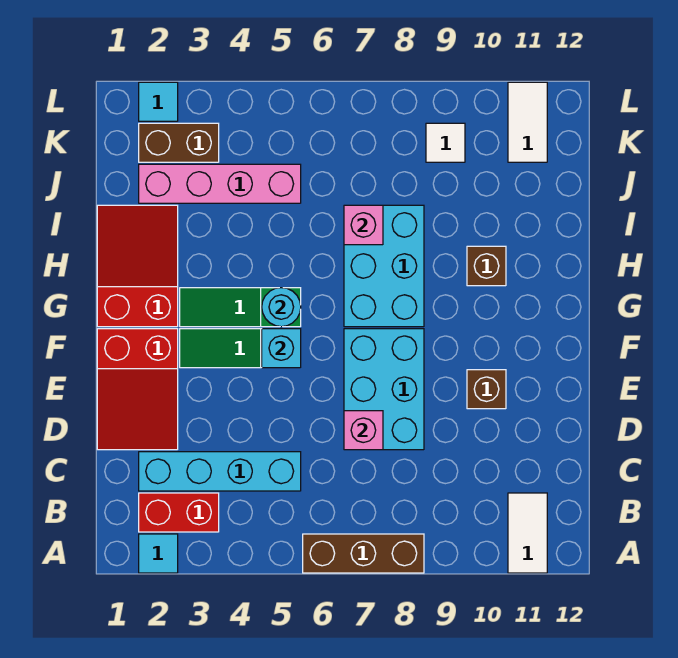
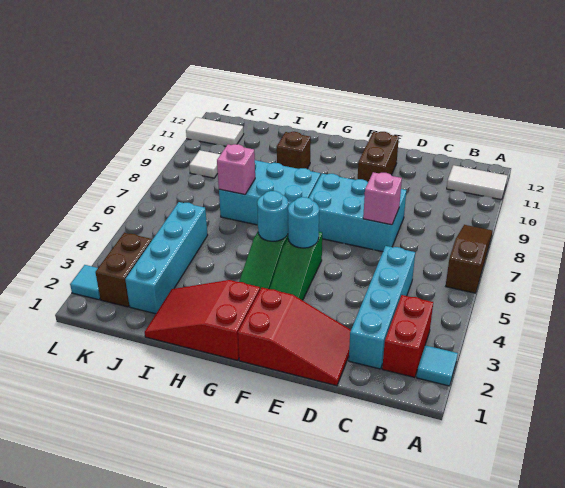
brown 1x3 brick [303,534,424,573] -> brown 1x3 slope [446,225,492,293]
brown 1x1 brick [467,370,506,409] -> brown 1x2 brick [358,132,399,182]
cyan 1x1 brick [262,329,301,368] -> cyan 1x1 round brick [288,197,319,248]
pink 1x4 brick [139,164,301,203] -> cyan 1x4 brick [125,202,208,314]

